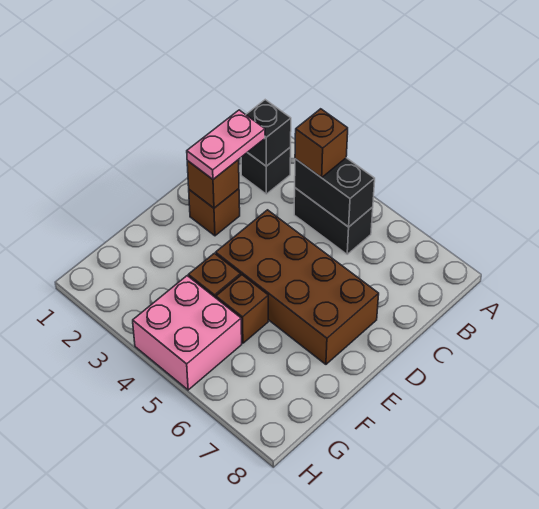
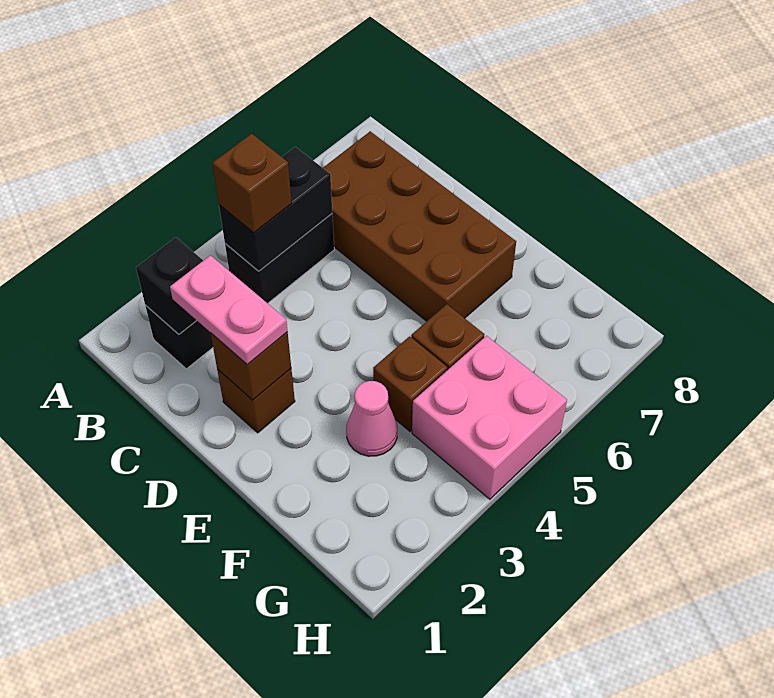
brown 2x4 brick [216,210,379,364] -> brown 2x4 brick turned to [323,131,516,321]
none -> pink 1x1 cone [346,381,397,456]

